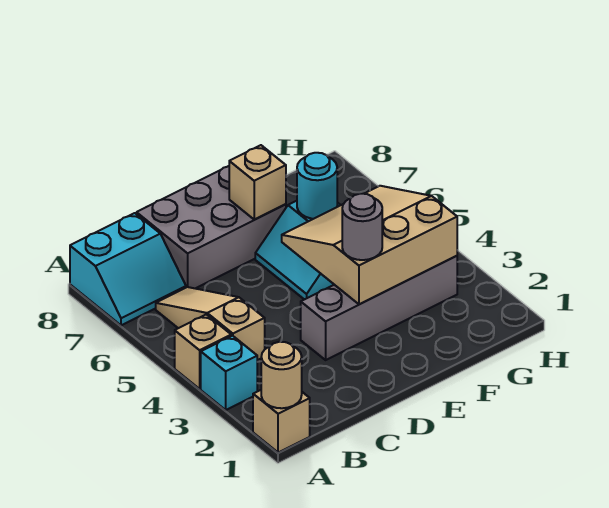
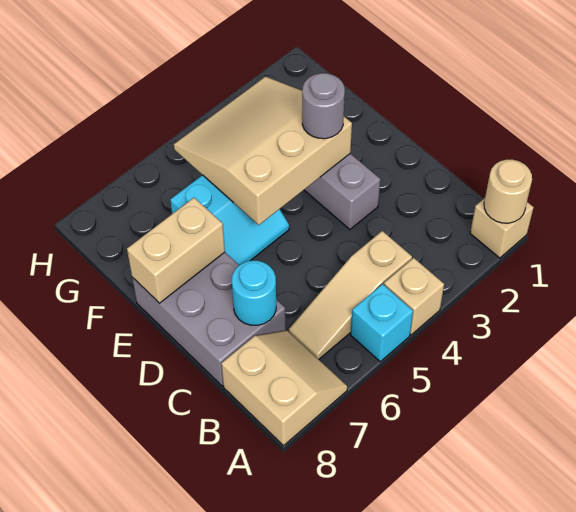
cyan 1x1 brick [201,336,257,410] -> cyan 1x1 brick moved to [351,284,413,362]
cyan 2x2 slope [70,213,186,325] -> tan 2x2 slope [221,330,347,446]
tan 3x3 slope [282,186,457,304] -> tan 3x3 slope turned to [174,77,352,225]
tan 1x1 brick [229,145,286,219] -> tan 1x2 brick [127,198,225,303]
cyan 1x1 round brick [297,153,337,219] -> cyan 1x1 round brick moved to [232,261,276,325]

